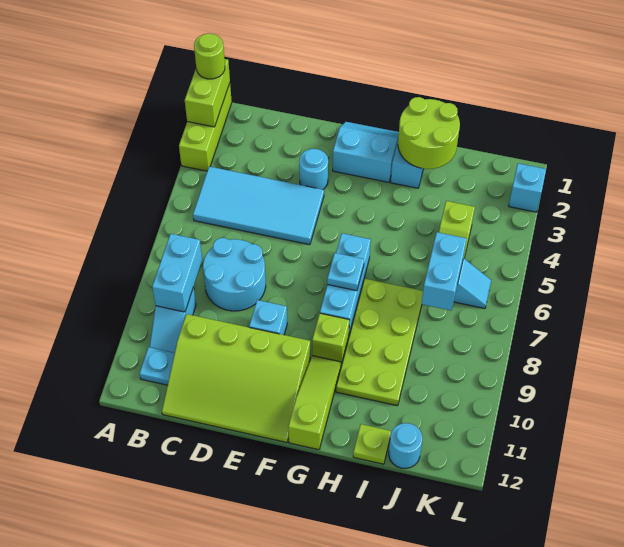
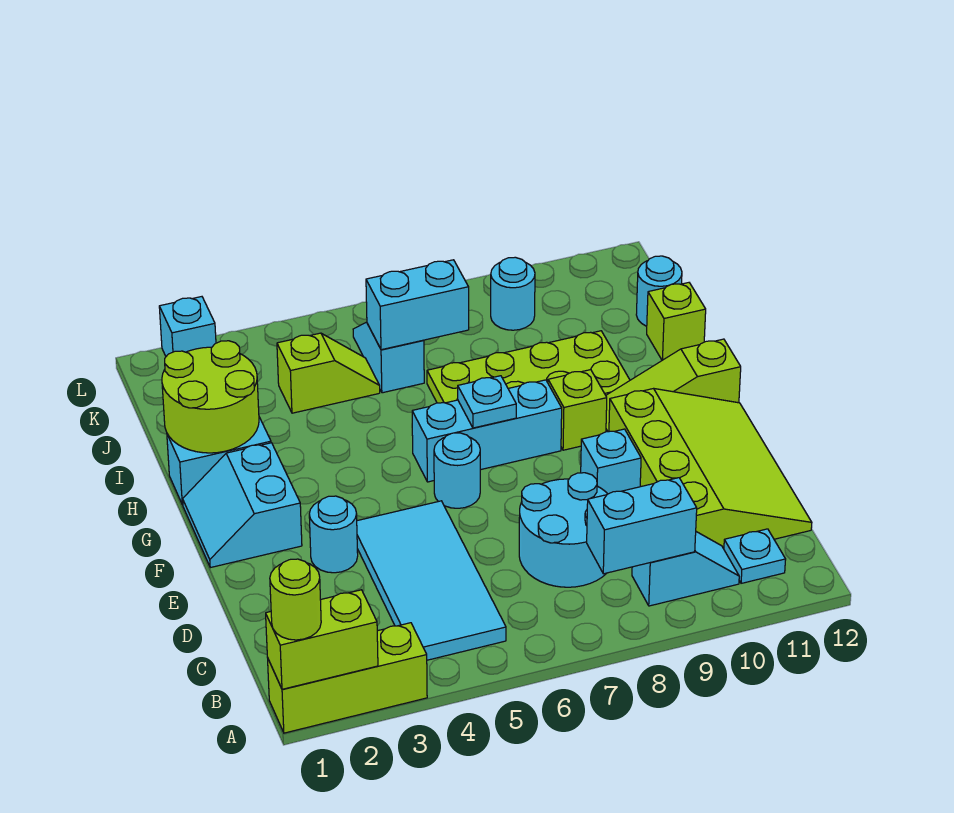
none -> cyan 1x1 round brick [434,433,480,508]
lime 1x1 plate [353,424,391,464] -> lime 1x1 brick [647,283,706,360]
none -> cyan 1x1 round brick [491,257,535,330]

